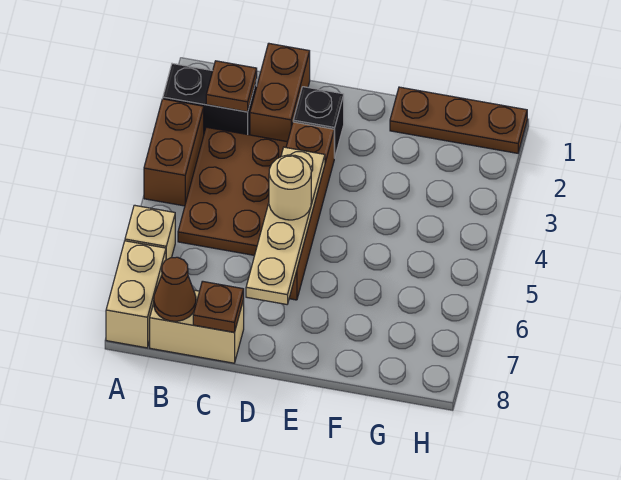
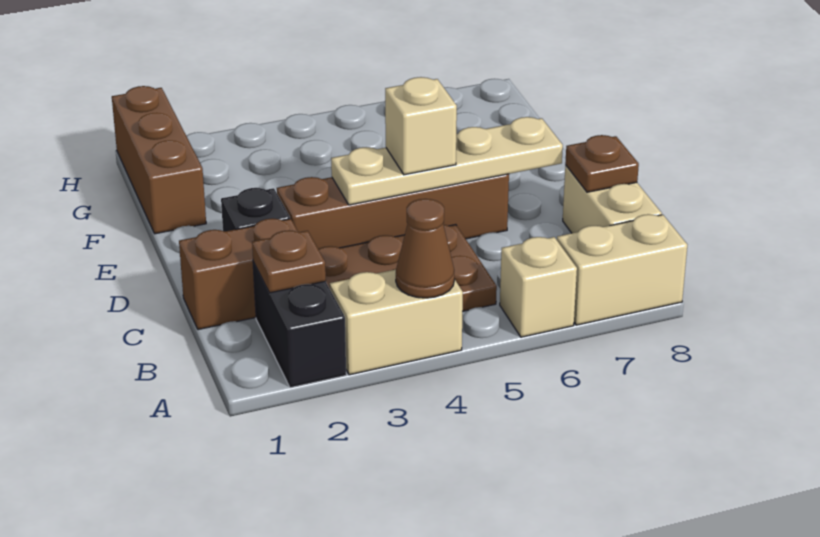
brown 1x2 brick [144,99,204,206] -> tan 1x2 brick [330,270,463,375]
brown 1x1 cone [154,257,196,321] -> brown 1x1 cone moved to [396,199,454,298]
tan 1x1 round brick [269,155,311,220] -> tan 1x1 brick [385,77,457,175]
brown 1x3 plate [390,87,527,153] -> brown 1x3 brick [112,86,206,234]

